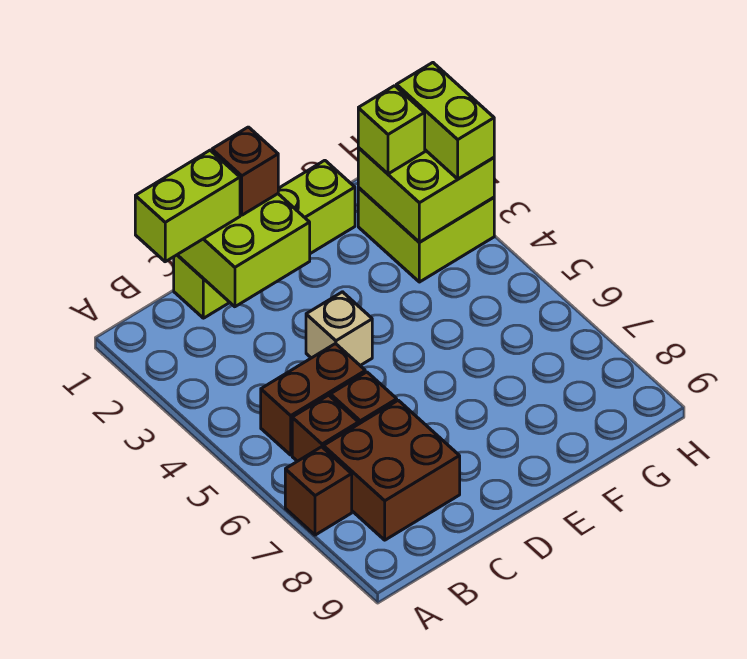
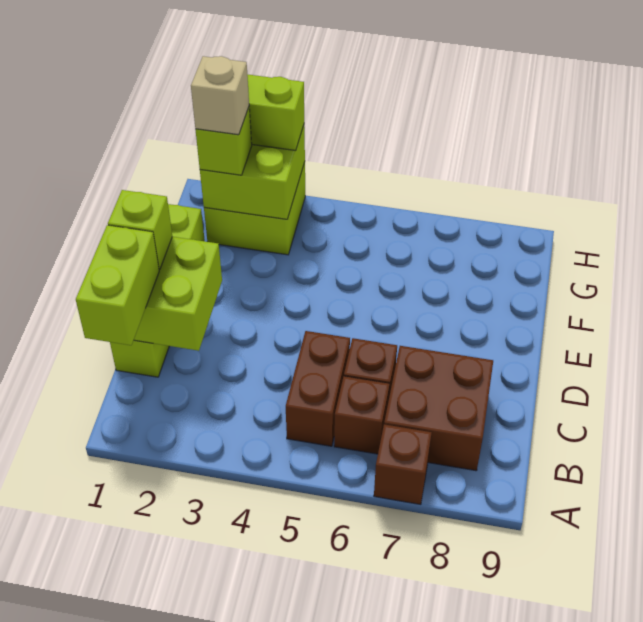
brown 1x1 brick [212,127,278,215] -> lime 1x1 brick [108,190,172,270]
tan 1x1 brick [306,292,372,365] -> tan 1x1 brick moved to [191,56,249,135]

